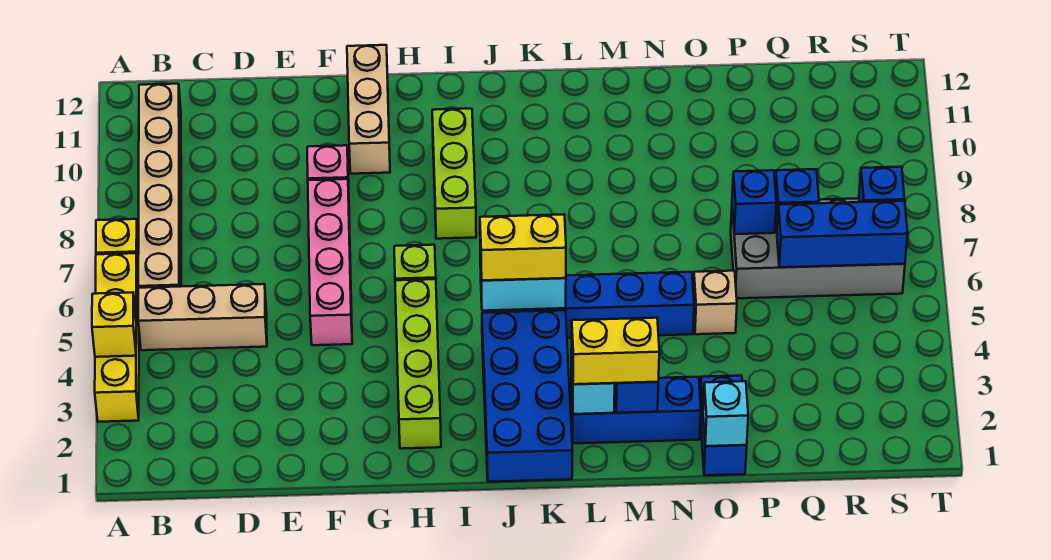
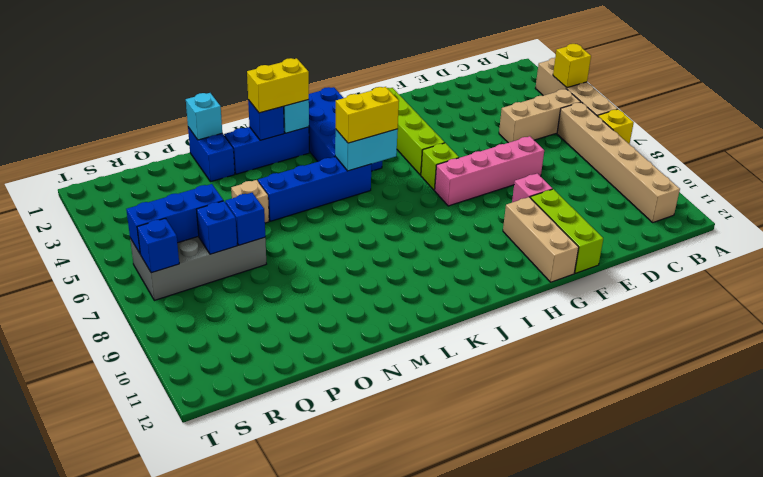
yellow 1x4 brick [95,253,139,422] -> tan 1x4 brick [535,58,617,116]
pink 1x4 brick [308,179,352,345] -> pink 1x4 brick turned to [435,136,544,206]
lime 1x3 brick [432,109,476,239] -> lime 1x3 brick moved to [530,189,603,273]

